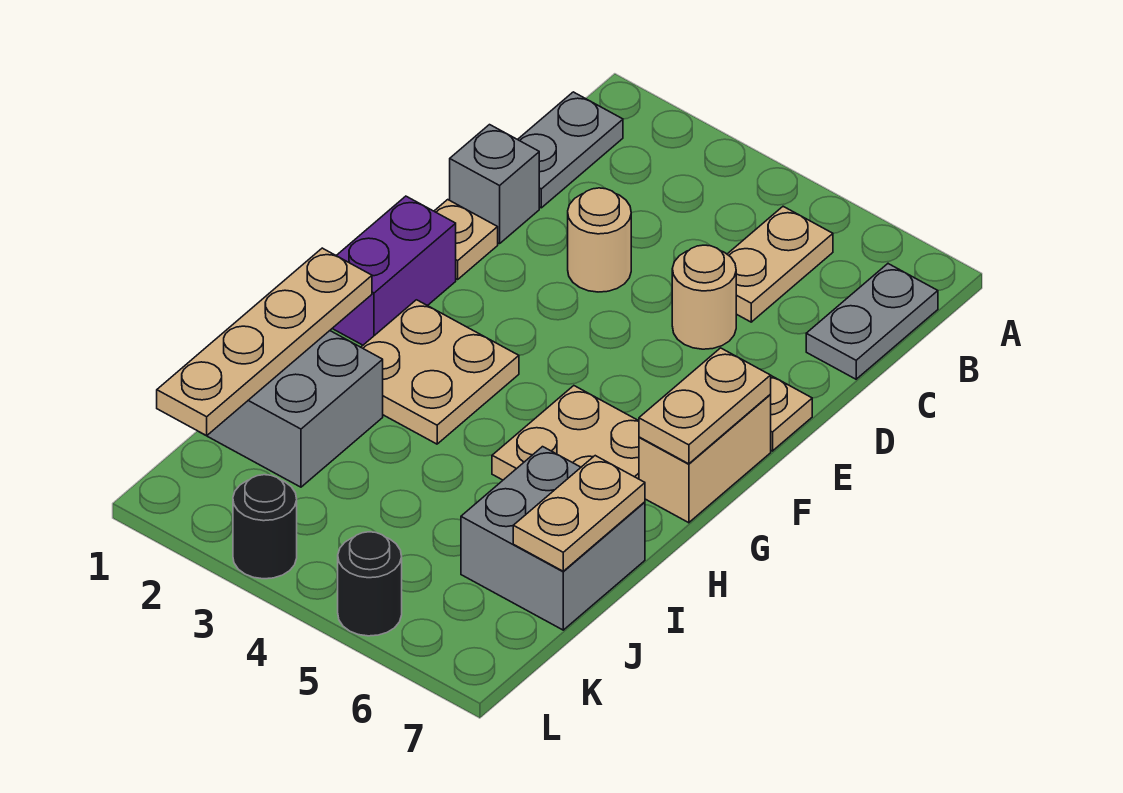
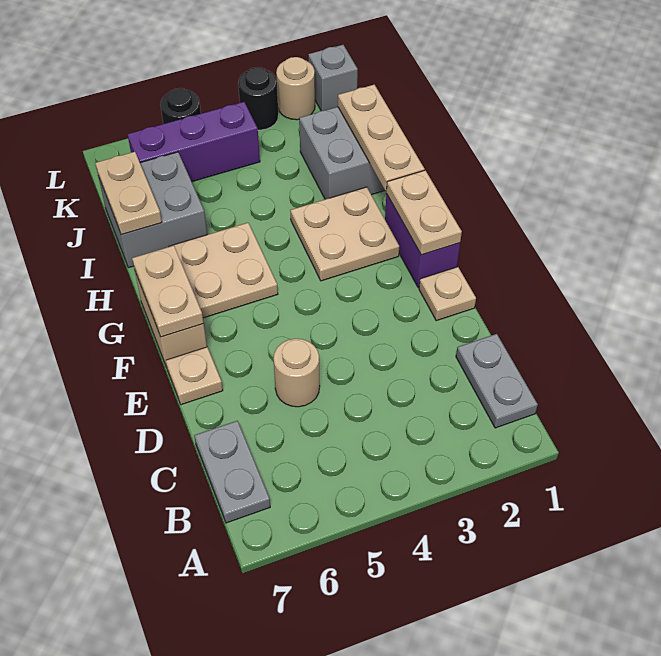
tan 1x2 plate [727,206,833,322] -> tan 1x2 plate moved to [387,170,462,255]
grey 1x1 brick [450,125,539,244] -> grey 1x1 brick moved to [308,45,358,111]
tan 1x1 round brick [568,188,631,292] -> tan 1x1 round brick moved to [276,57,315,120]
tan 1x4 plate [157,248,372,436] -> tan 1x3 plate [338,85,425,191]
none -> purple 1x3 brick [127,102,260,182]

